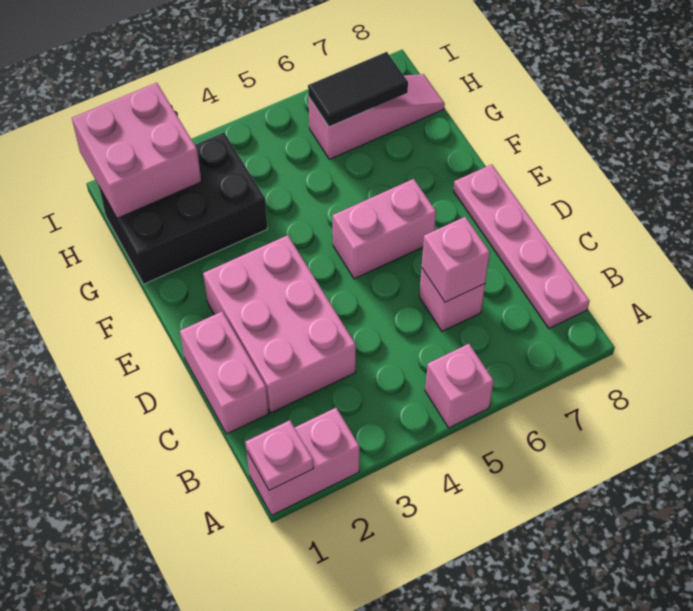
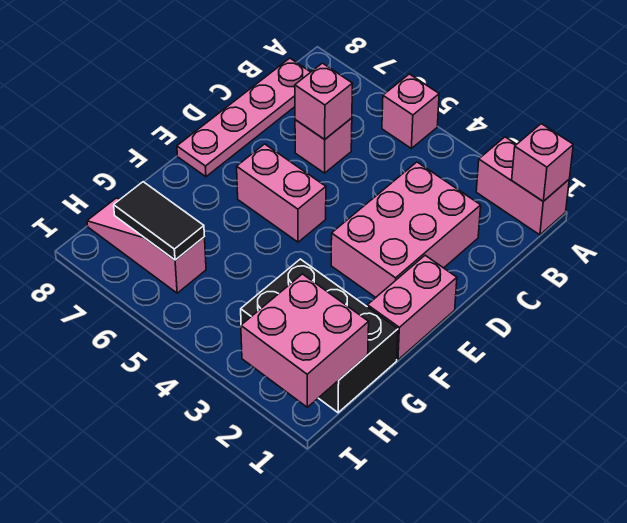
pink 1x1 plate [246,420,314,490] -> pink 1x1 brick [512,124,573,201]
pink 1x2 brick [180,312,269,434] -> pink 1x2 brick moved to [367,255,457,360]

